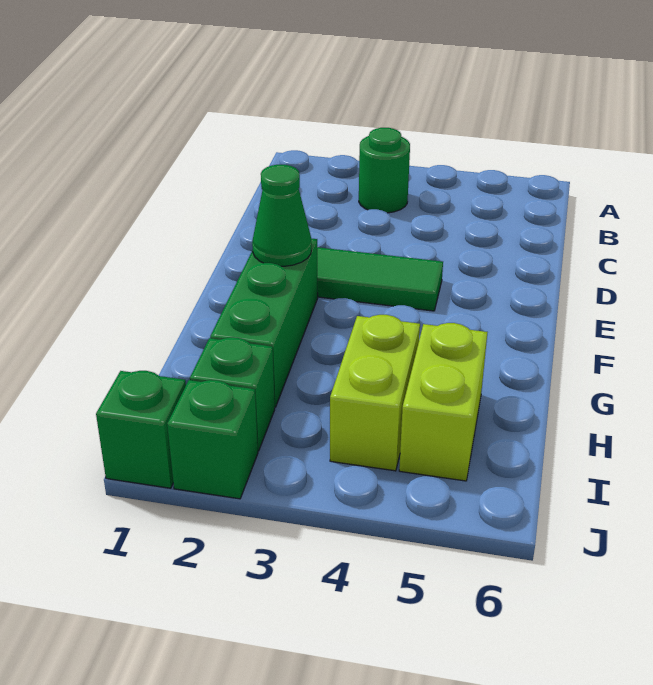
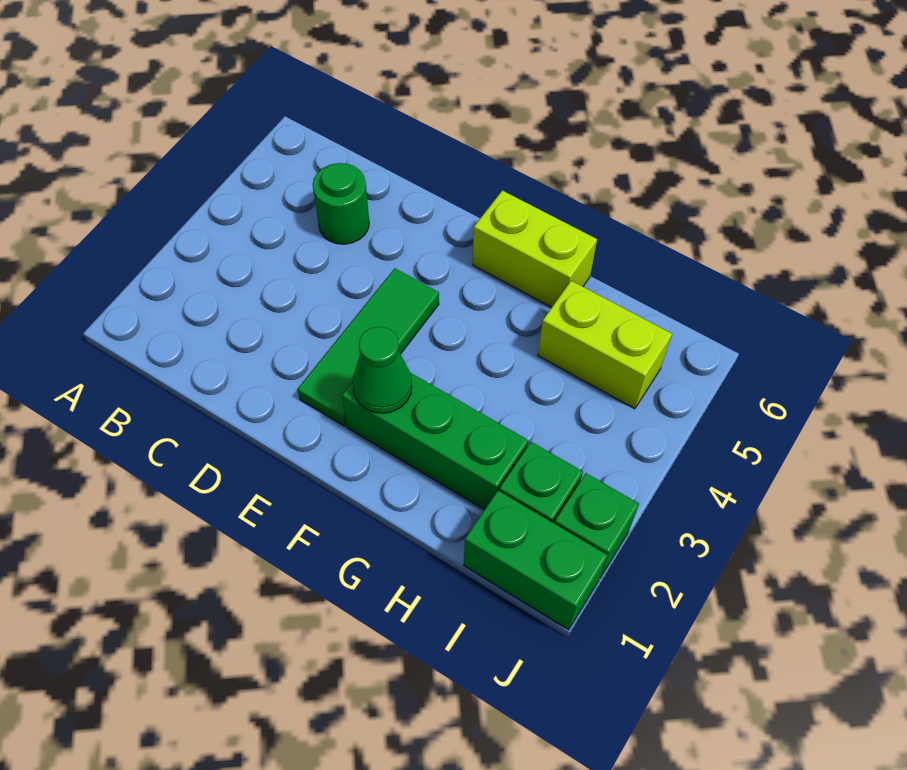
green 1x1 round brick [359,128,410,213] -> green 1x1 round brick moved to [313,163,369,244]
lime 1x2 brick [330,315,420,471] -> lime 1x2 brick moved to [472,190,597,307]
green 1x1 brick [96,371,186,488] -> green 1x2 brick [464,491,607,630]

